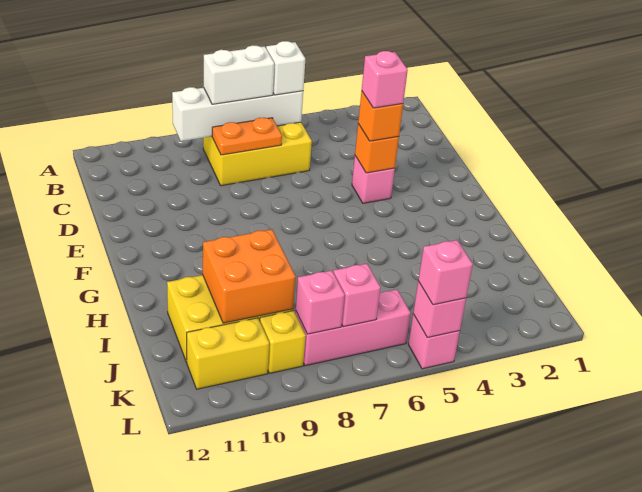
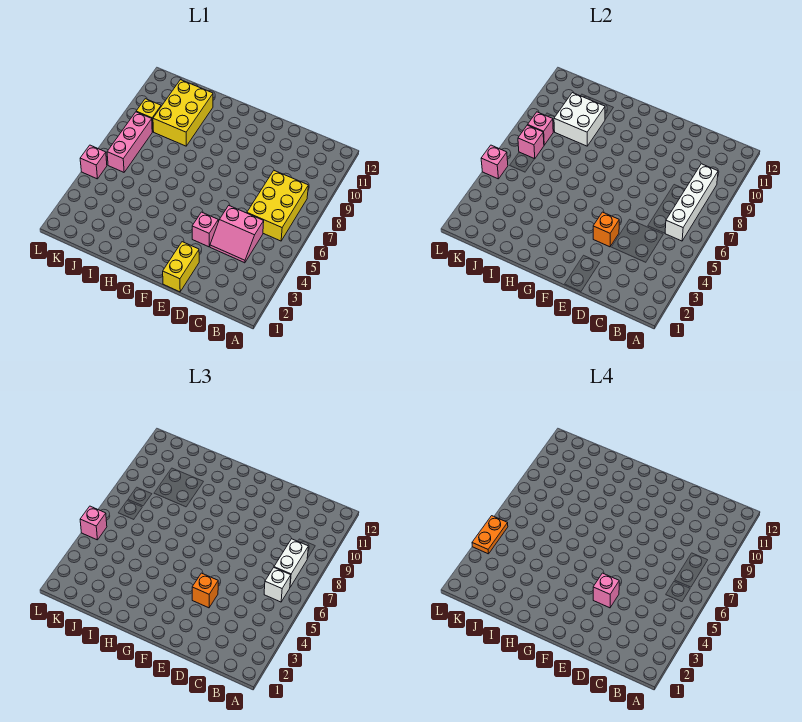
none -> pink 2x2 slope [210,206,264,263]
orange 1x2 plate [212,118,282,155] -> orange 1x2 plate moved to [472,516,508,554]
orange 2x2 brick [203,230,296,323] -> white 2x2 brick [554,93,605,146]
yellow 1x2 brick [187,318,269,389] -> yellow 1x2 brick moved to [163,242,199,292]

